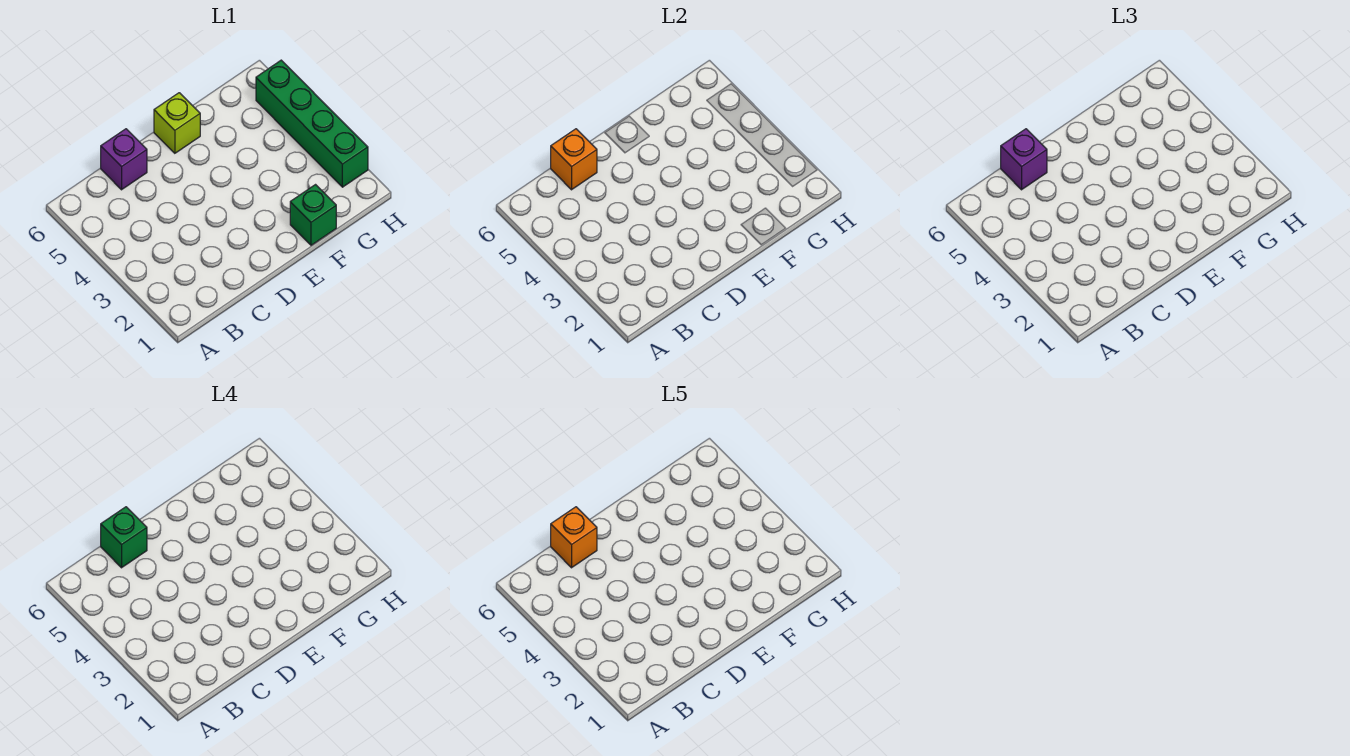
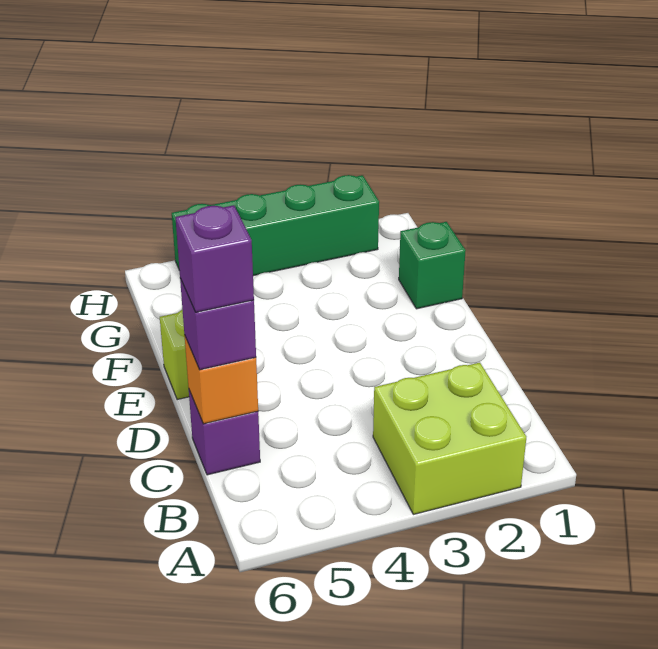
none -> lime 2x2 brick [373,363,526,515]
green 1x1 brick [101,507,147,568] -> purple 1x1 brick [175,205,254,312]
orange 1x1 brick [551,507,597,568] -> none

